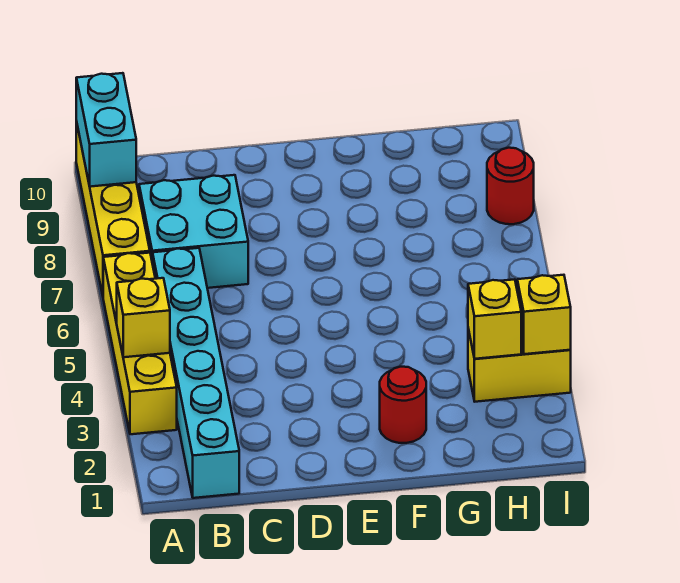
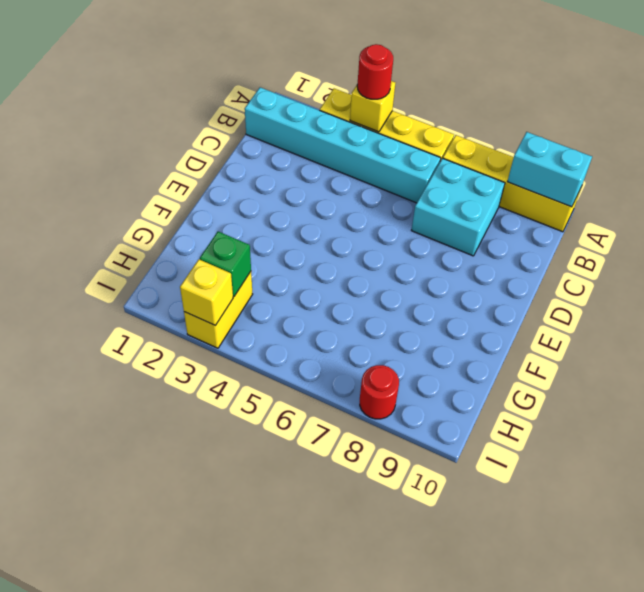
red 1x1 round brick [380,367,426,443] -> red 1x1 round brick moved to [357,44,393,99]
yellow 1x1 brick [468,279,521,359] -> green 1x1 brick [200,232,251,297]

